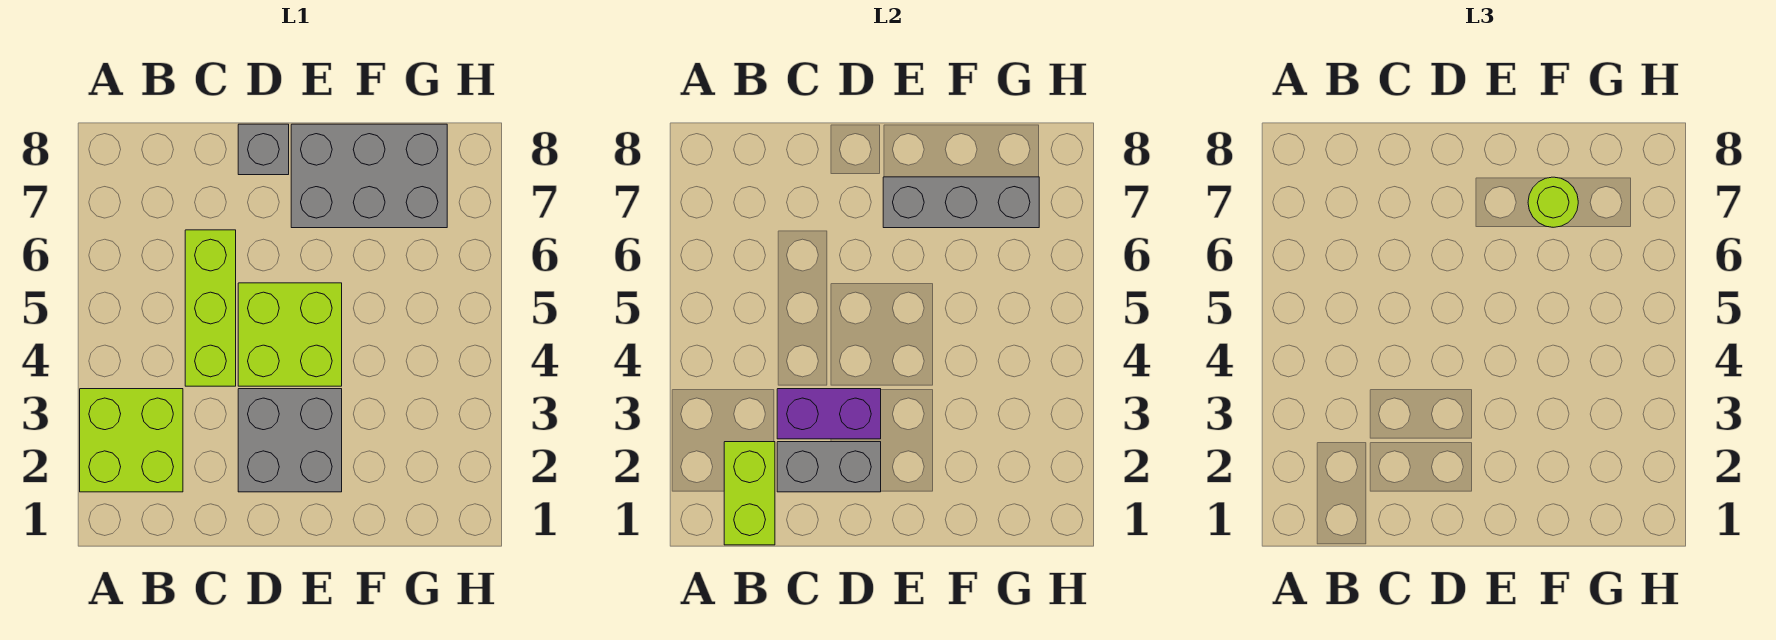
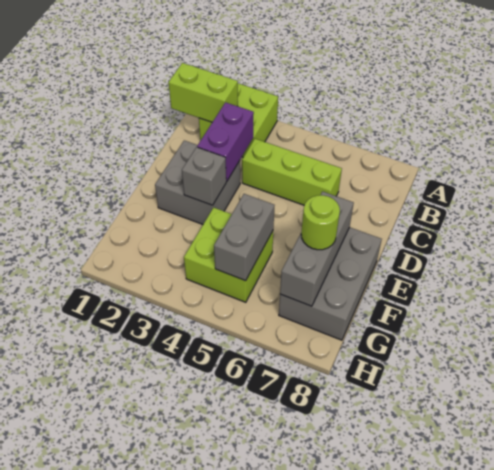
grey 1x2 brick [777,442,881,492] -> grey 1x2 brick moved to [214,194,275,281]
lime 2x2 brick [238,283,342,386] -> lime 2x2 brick moved to [184,207,273,302]
grey 1x1 brick [238,124,289,175] -> grey 1x1 brick moved to [182,147,226,205]

